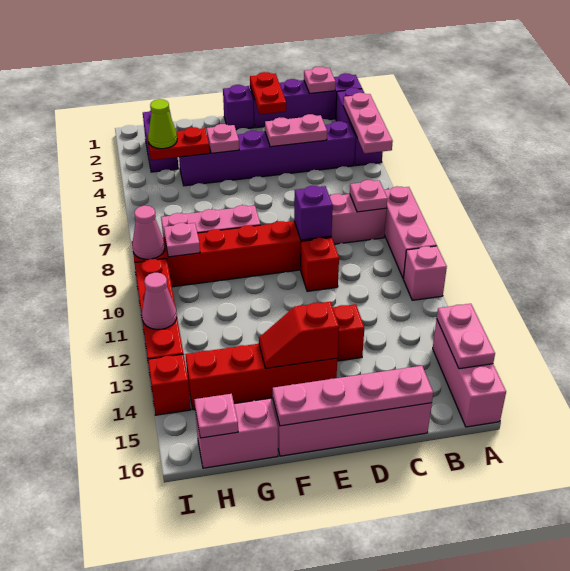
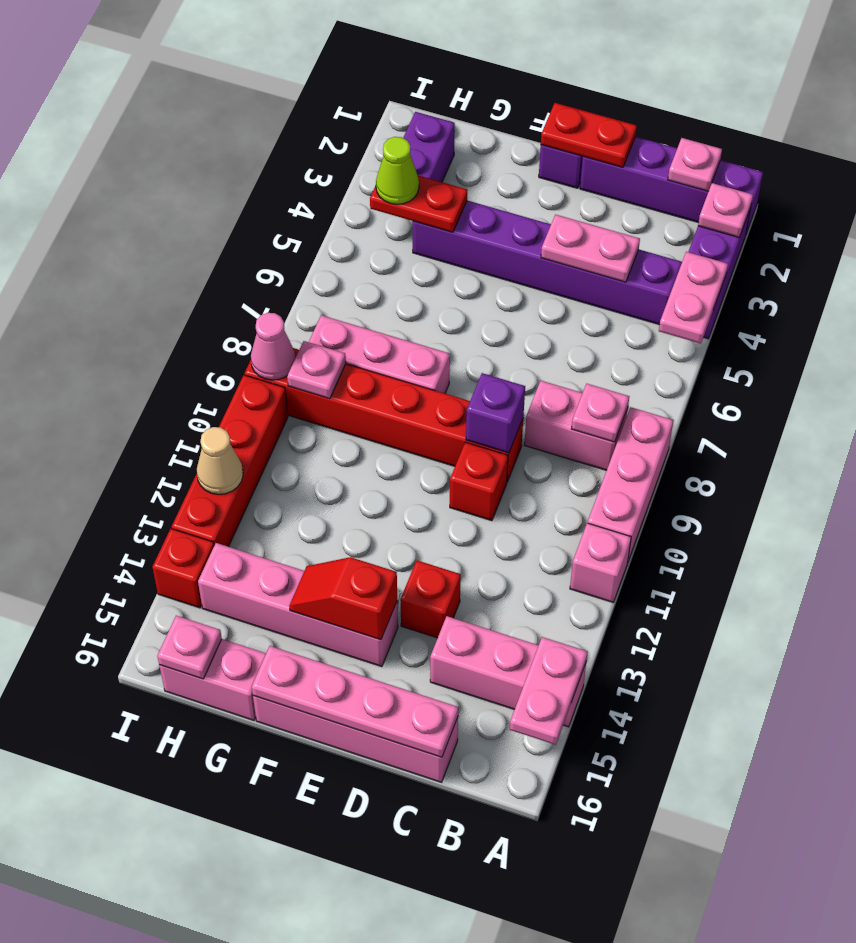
pink 1x3 plate [343,93,393,153] -> pink 1x2 plate [659,252,728,344]
pink 1x3 brick [433,319,506,427] -> pink 1x3 brick turned to [430,616,586,727]
red 1x2 plate [250,72,286,114] -> red 1x2 plate turned to [541,103,637,167]
red 1x4 brick [185,344,337,410] -> pink 1x4 brick [198,543,398,667]
pink 1x1 plate [207,124,239,153] -> pink 1x1 plate moved to [698,183,753,237]
pink 1x1 cone [142,273,177,329] -> tan 1x1 cone [197,427,243,494]

